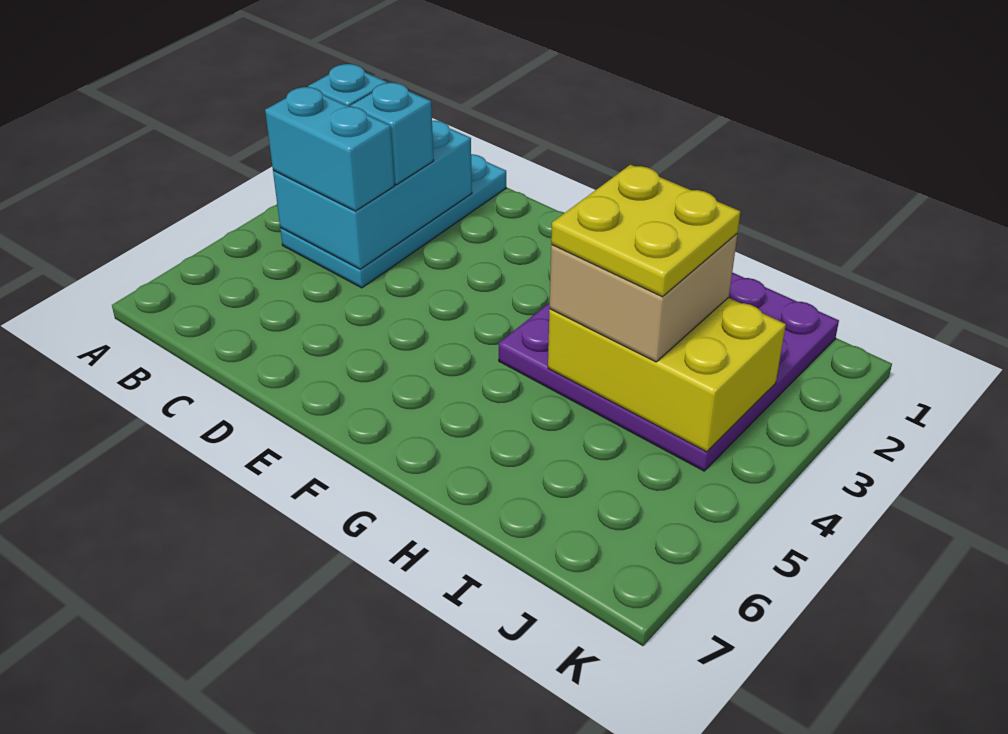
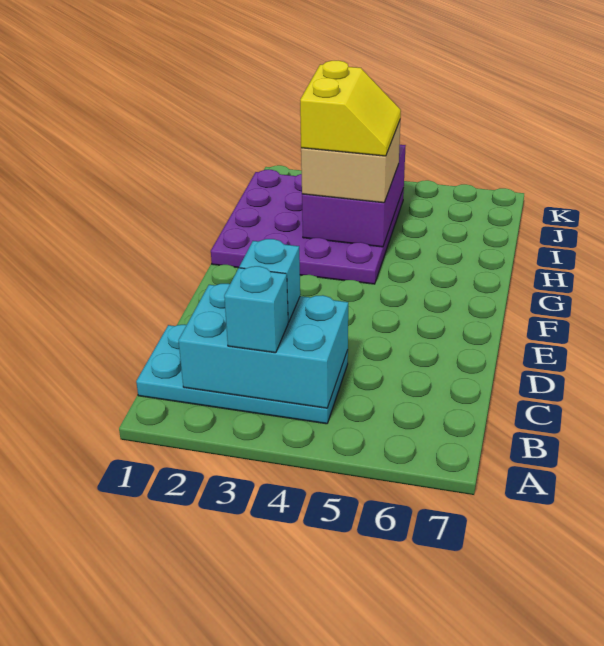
cyan 1x2 brick [265,87,394,211] -> none
yellow 2x3 brick [548,298,786,452] -> purple 2x3 brick [302,145,406,247]
yellow 2x2 plate [551,165,740,297] -> yellow 2x2 slope [300,61,401,156]

